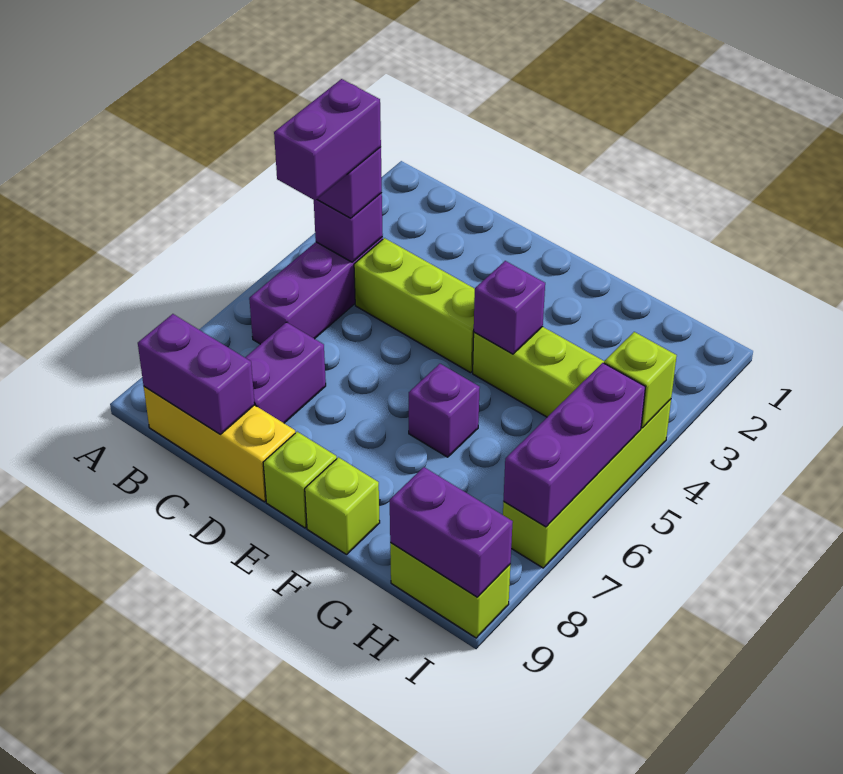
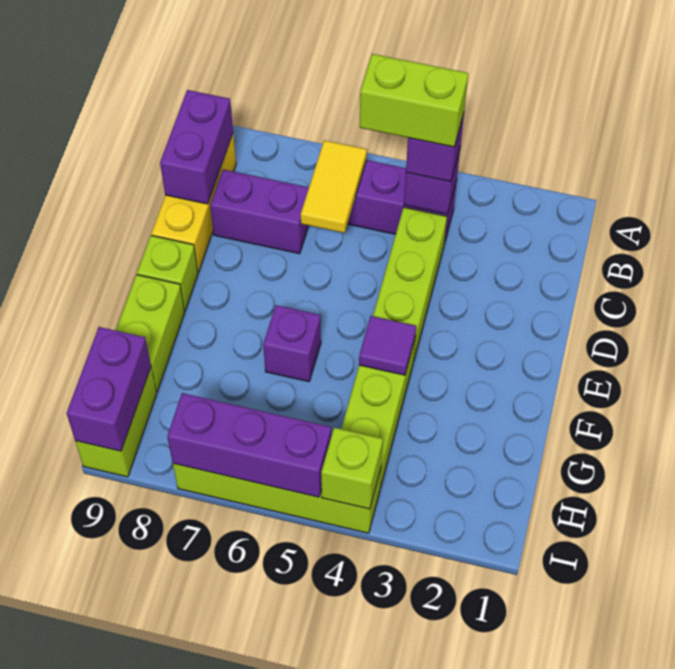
purple 1x2 brick [274,79,381,200] -> lime 1x2 brick [360,54,468,147]
none -> yellow 1x2 tile [301,140,367,233]
purple 1x1 brick [474,261,545,354] -> purple 1x1 tile [359,316,416,375]
lime 1x1 brick [305,457,380,555] -> lime 1x2 brick [116,275,185,392]

